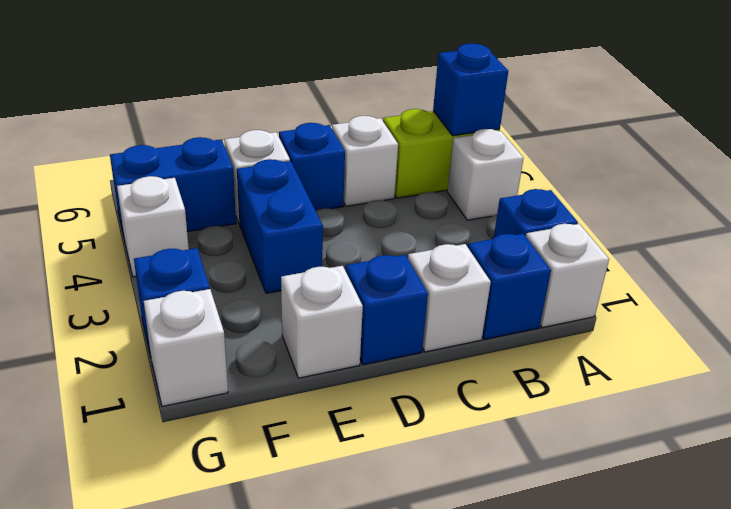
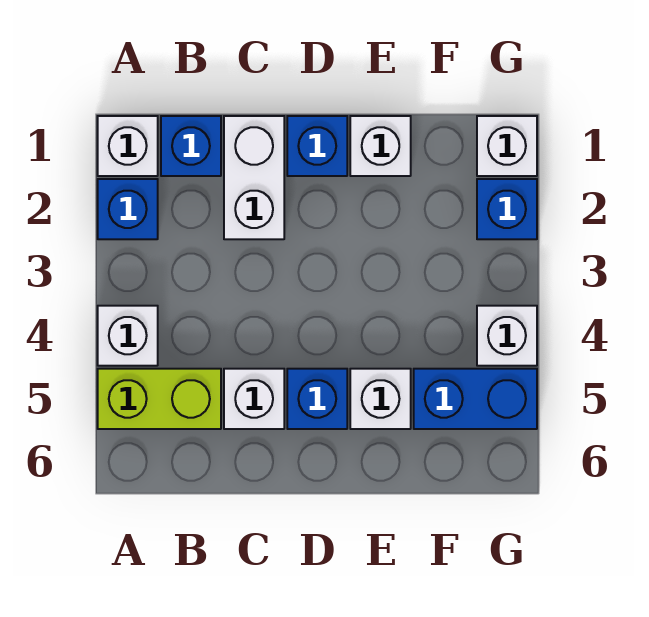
blue 1x1 brick [433,44,508,136] -> none
white 1x1 brick [408,244,491,352] -> white 1x2 brick [224,116,284,239]
blue 1x2 brick [237,159,323,293] -> none

